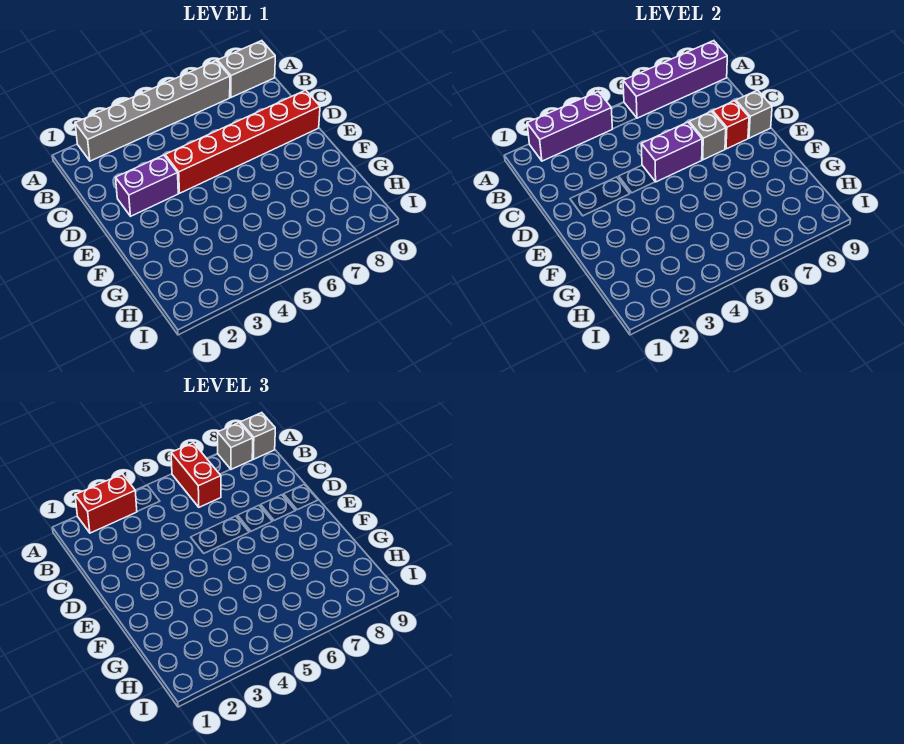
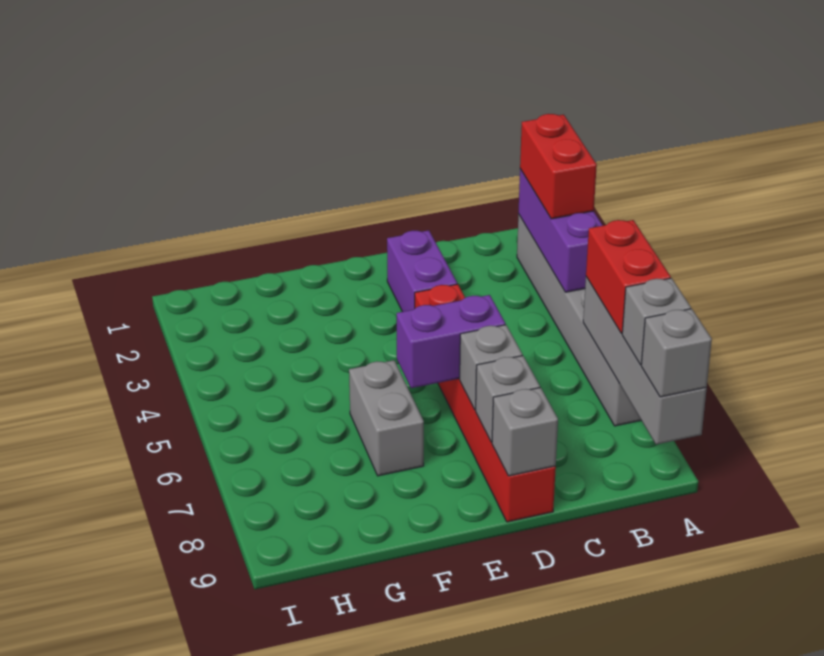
purple 1x4 brick [623,41,727,118] -> grey 1x4 brick [583,277,707,444]
red 1x2 brick [171,443,221,507] -> red 1x2 brick turned to [586,220,671,334]
grey 1x2 brick [218,41,275,97] -> grey 1x2 brick moved to [349,360,424,476]
purple 1x2 brick [641,122,702,182] -> purple 1x2 brick turned to [397,295,506,388]
red 1x1 brick [713,101,749,149] -> grey 1x1 brick [476,356,540,442]

